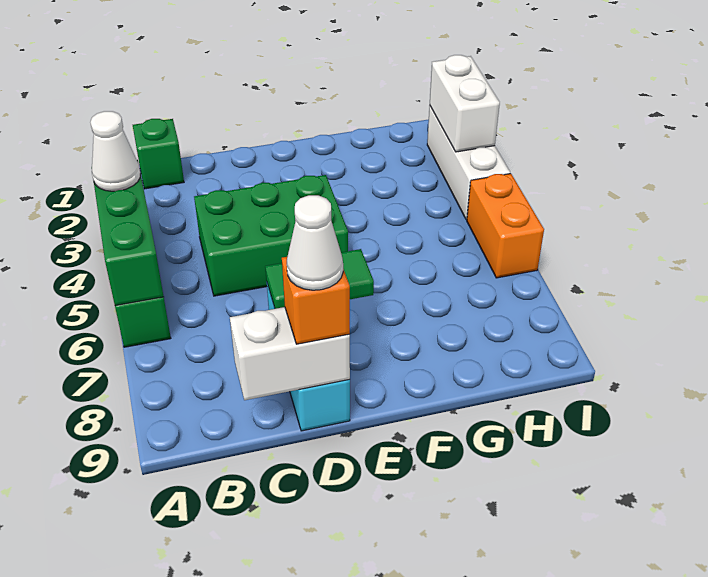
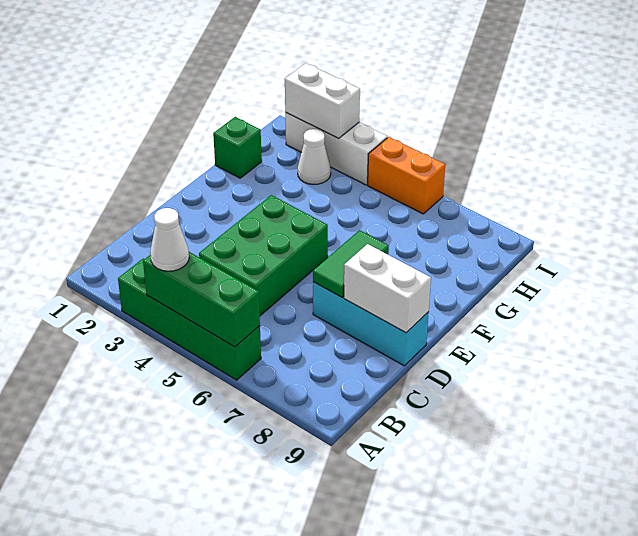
green 1x1 brick [133,119,184,189] -> green 1x1 brick moved to [213,117,262,178]
white 1x2 brick [230,307,350,400] -> white 1x2 brick turned to [344,244,431,333]
orange 1x1 brick [282,257,350,344] -> none
white 1x1 cone [287,195,343,290] -> white 1x1 cone moved to [298,129,331,185]

